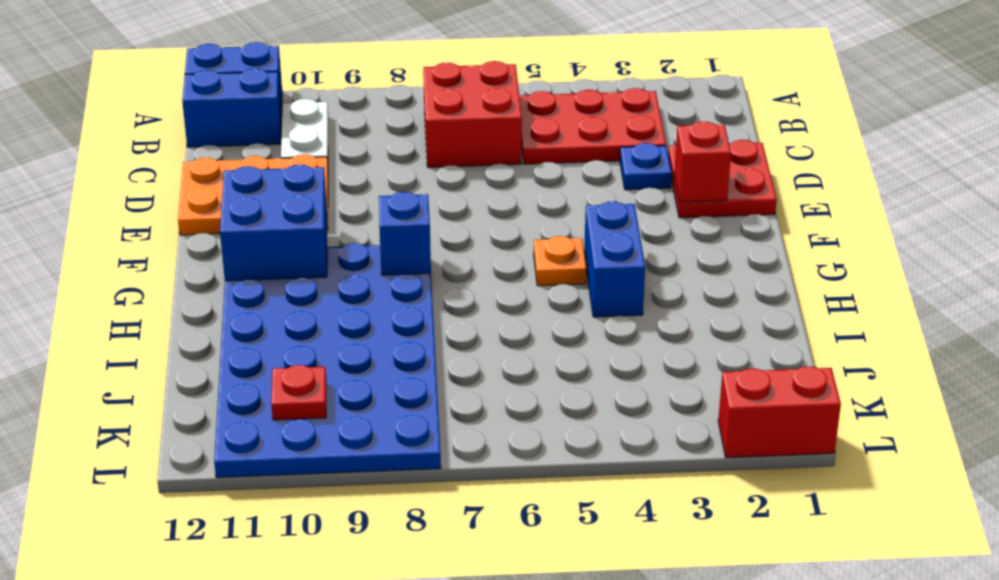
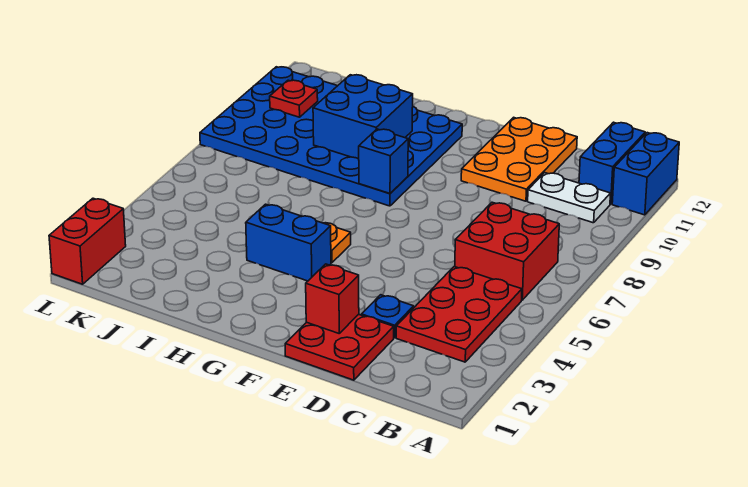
blue 2x2 brick [220,165,327,281] -> blue 2x2 brick moved to [313,75,413,159]

